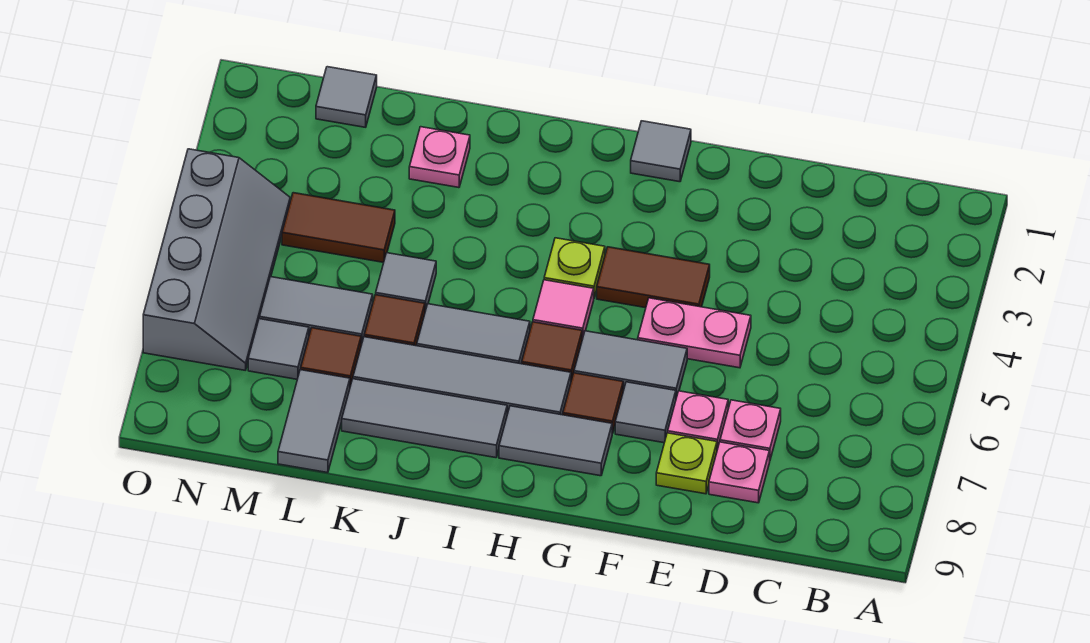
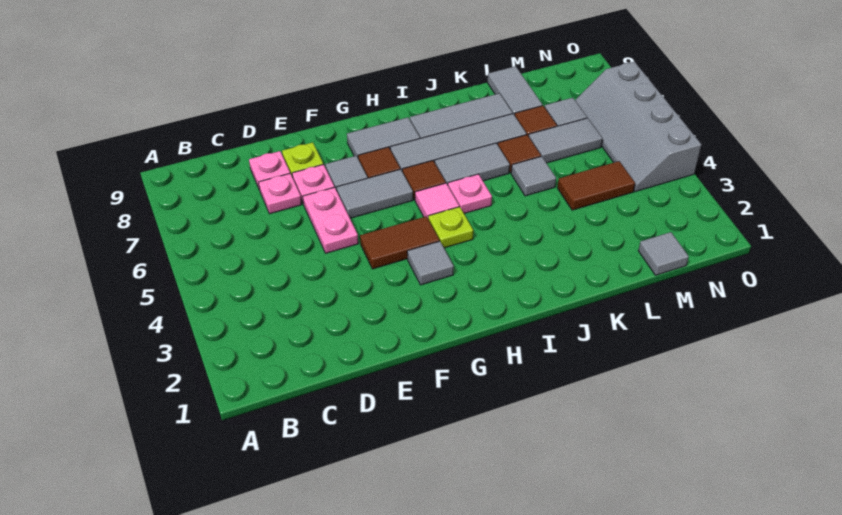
pink 1x2 plate [638,298,751,368] -> pink 1x2 plate turned to [303,187,358,253]
grey 1x1 tile [631,121,691,182] -> grey 1x1 tile moved to [407,241,454,285]
pink 1x1 plate [409,127,470,188] -> pink 1x1 plate moved to [448,174,492,213]

